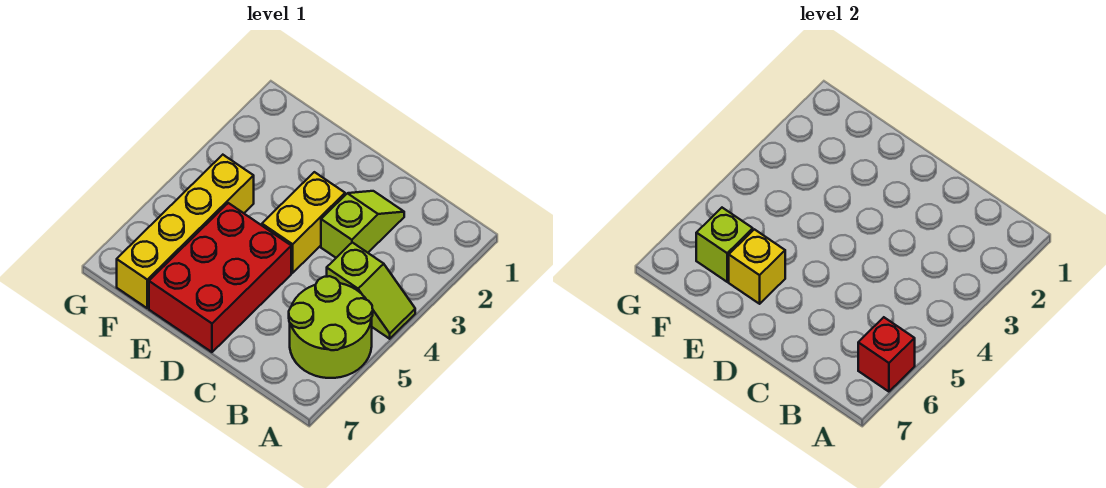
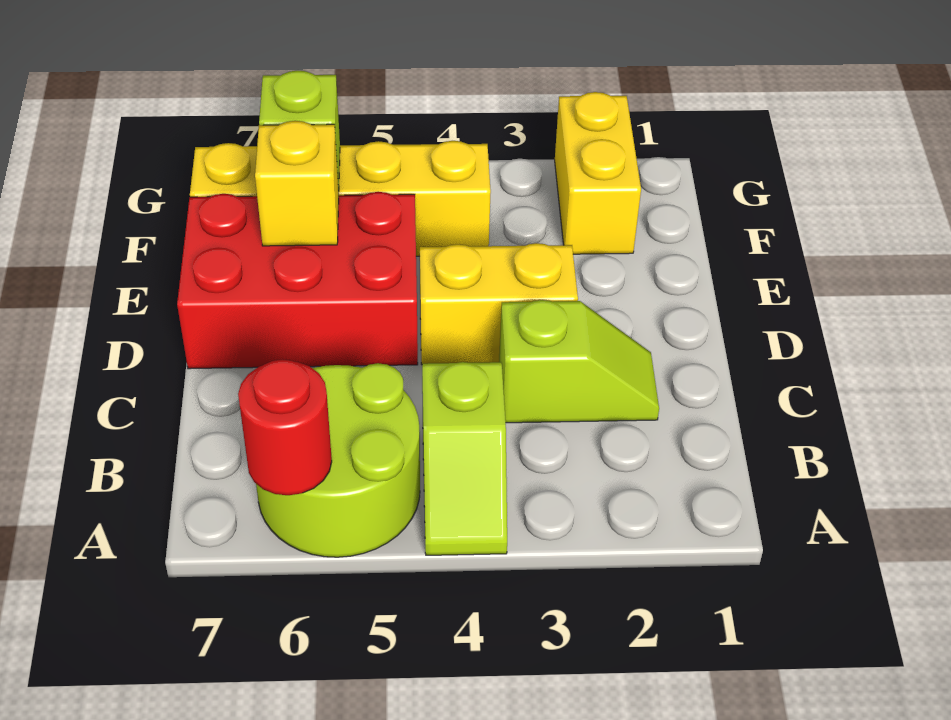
red 1x1 brick [858,317,915,392] -> red 1x1 round brick [238,359,332,495]
none -> yellow 1x2 brick [555,92,641,254]

